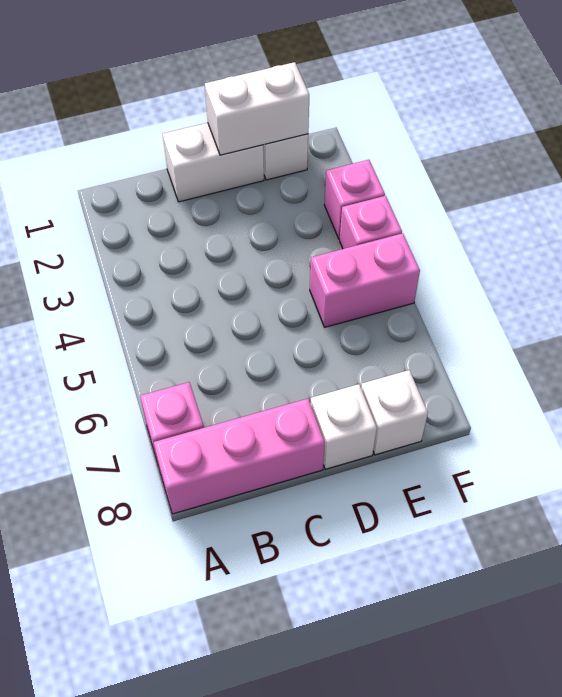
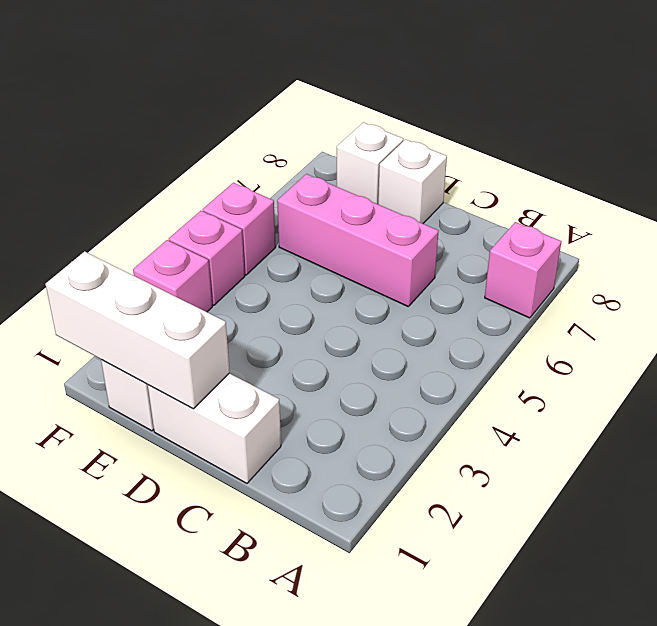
pink 1x3 brick [154,399,325,514] -> pink 1x3 brick moved to [277,174,438,306]
white 1x2 brick [205,62,309,155] -> white 1x3 brick [45,251,230,409]
pink 1x2 brick [310,233,420,327] -> pink 1x1 brick [203,183,276,275]

